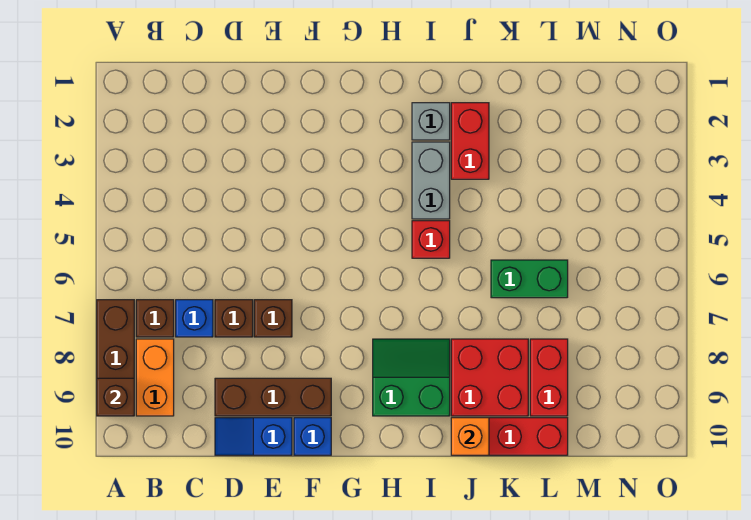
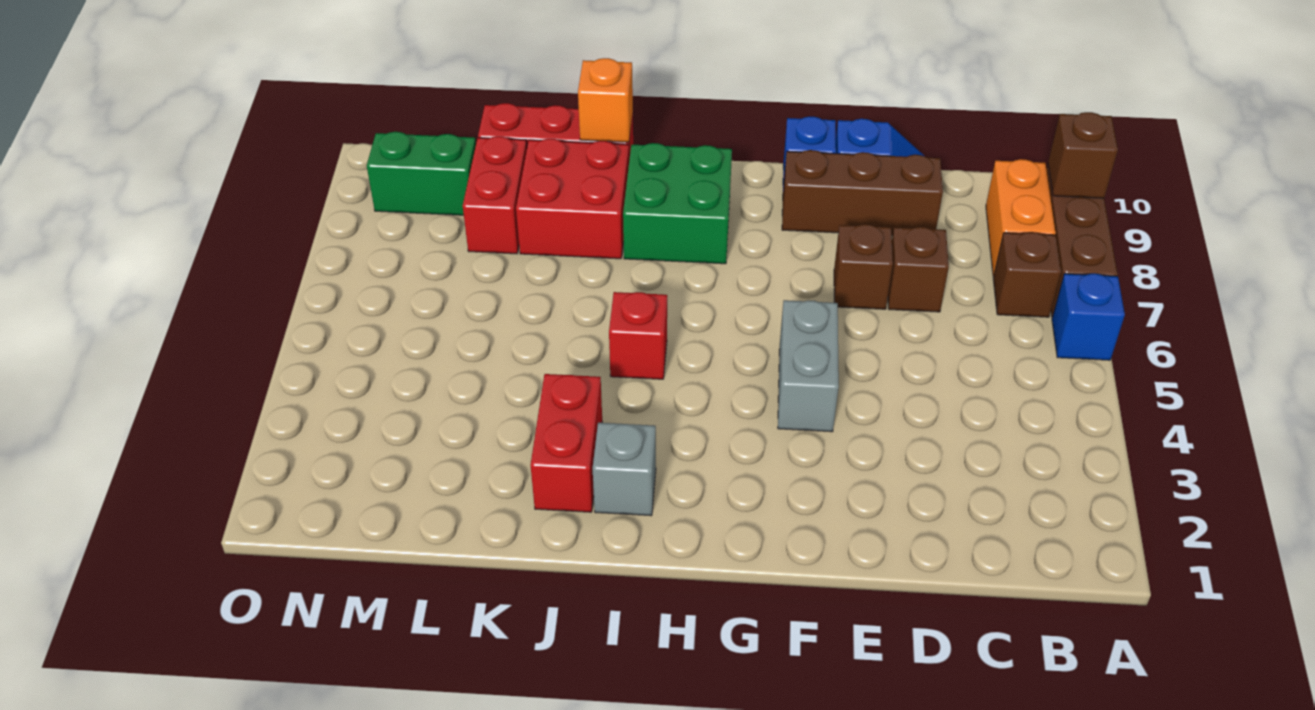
blue 1x1 brick [176,300,213,337] -> blue 1x1 brick moved to [1052,274,1125,360]
green 2x2 slope [373,339,450,416] -> green 2x2 brick [623,143,732,264]
grey 1x2 brick [412,142,450,219] -> grey 1x2 brick moved to [778,300,839,432]
green 1x2 brick [491,260,568,298] -> green 1x2 brick moved to [367,132,476,215]

